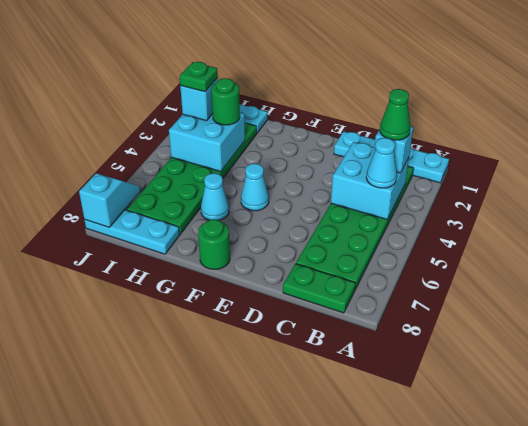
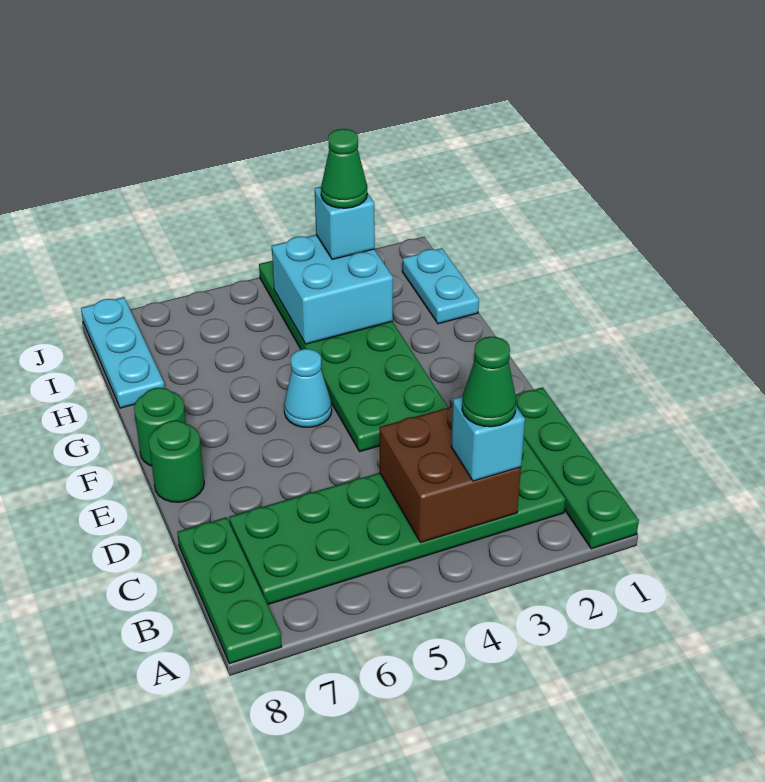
cyan 1x4 plate [334,131,449,183] -> green 1x4 plate [516,387,639,549]
cyan 2x2 brick [331,142,409,219] -> brown 2x2 brick [380,406,521,543]
cyan 1x1 cone [366,138,397,188] -> none
green 1x2 plate [283,264,356,313] -> green 1x3 plate [177,517,282,664]
cyan 1x1 cone [201,173,229,220] -> none
green 2x6 plate [127,122,257,234] -> green 2x6 plate turned to [259,261,448,452]
green 1x1 round brick [211,78,240,125] -> green 1x1 round brick moved to [149,421,204,502]
green 1x1 plate [180,62,218,92] -> green 1x1 cone [321,129,367,208]
cyan 1x2 slope [79,174,140,227] -> none

